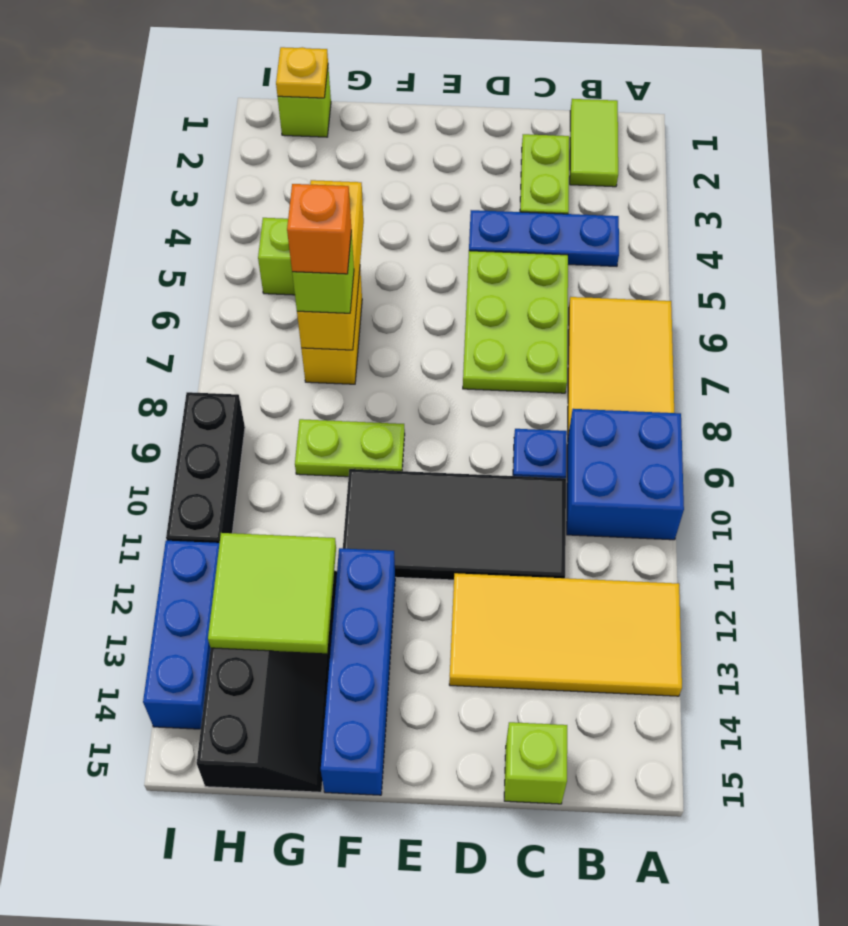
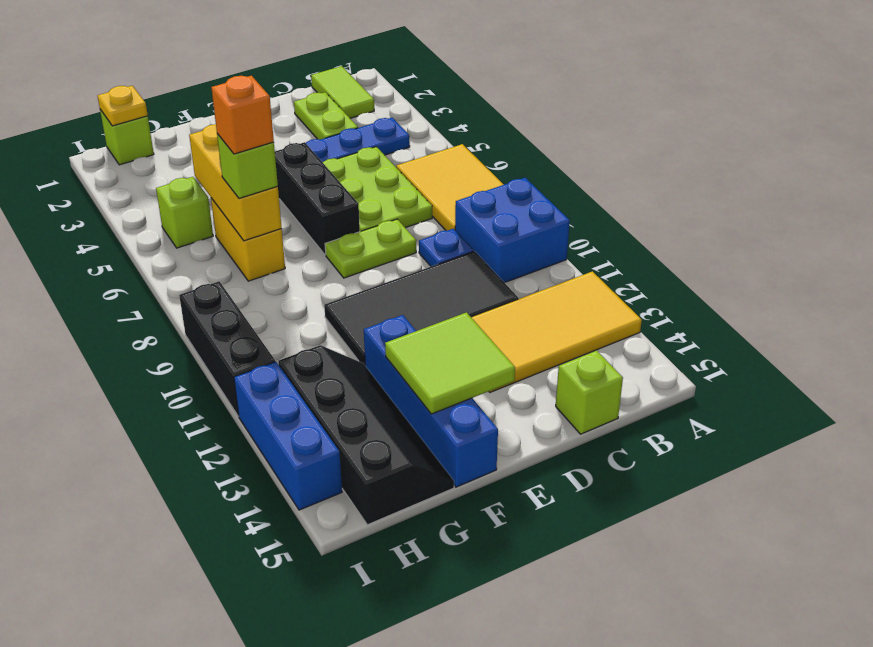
none -> black 1x3 brick [275,142,360,255]
lime 1x2 plate [295,419,405,477] -> lime 1x2 plate moved to [325,219,416,278]
lime 2x2 tile [208,533,336,653] -> lime 2x2 tile moved to [385,312,515,414]

